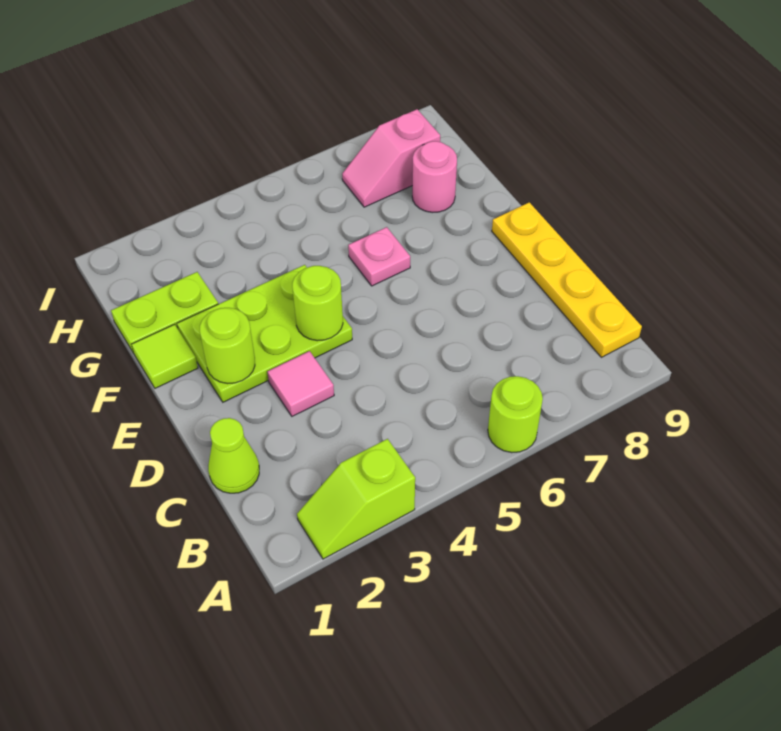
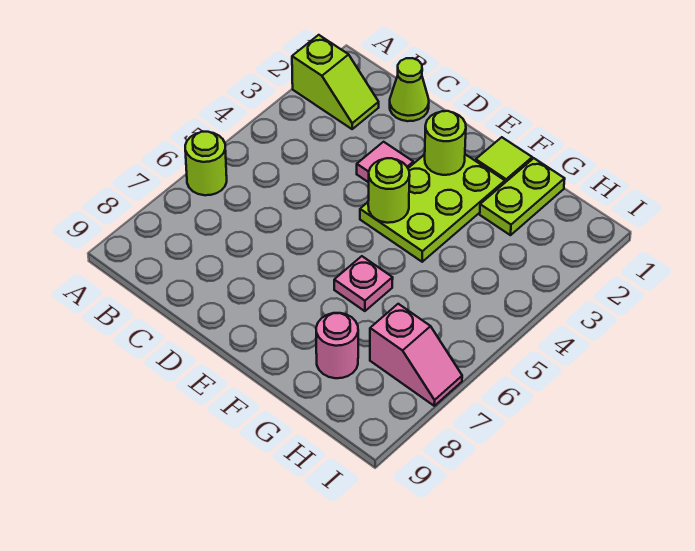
lime 1x2 slope [297,439,415,559] -> lime 1x2 slope turned to [292,35,379,129]
yellow 1x4 plate [492,202,642,357] -> none
pink 1x2 slope [342,109,440,207] -> pink 1x2 slope turned to [370,304,462,406]

